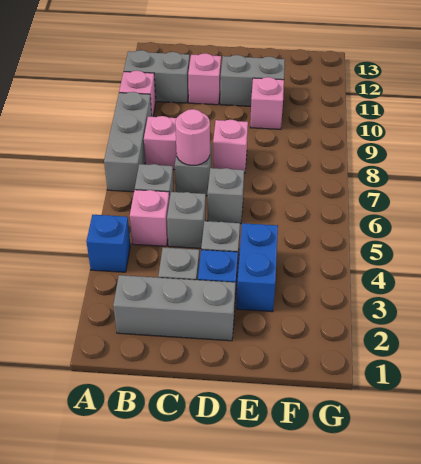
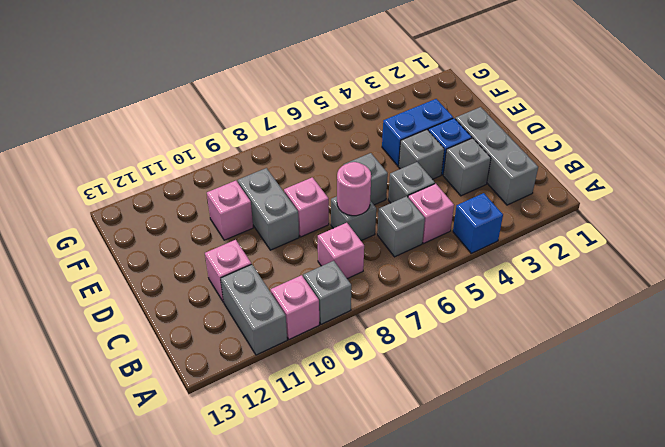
grey 1x3 brick [104,92,152,192] -> grey 1x1 brick [303,261,351,324]
grey 1x2 brick [220,55,285,106] -> grey 1x2 brick moved to [238,168,299,250]

